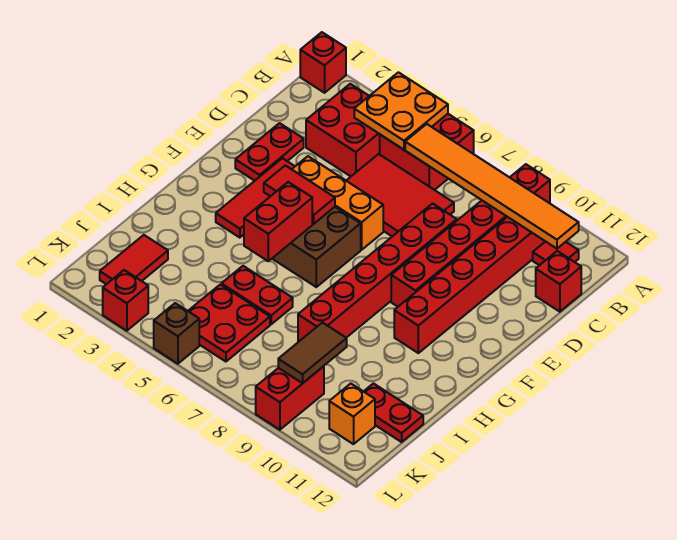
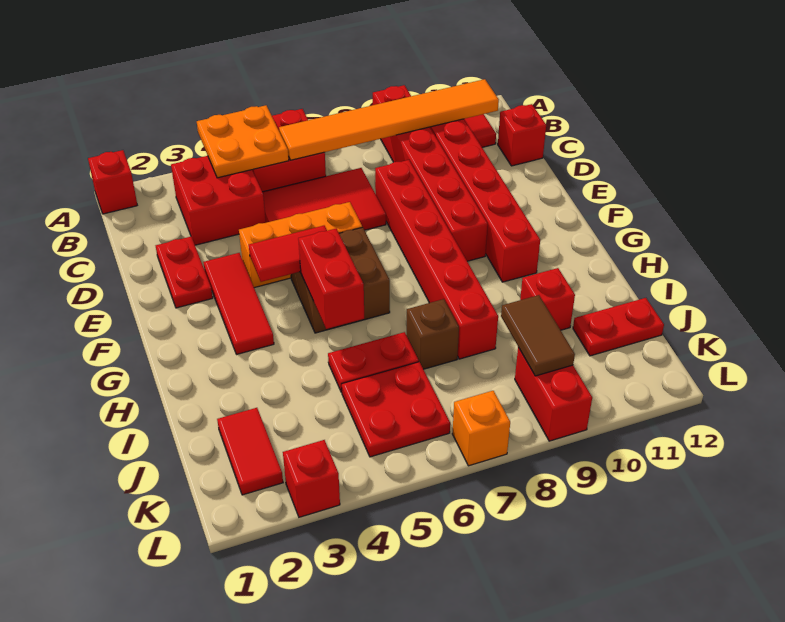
none -> red 1x1 brick [520,268,575,330]
orange 1x1 brick [329,384,375,444] -> orange 1x1 brick moved to [452,391,510,466]
brown 1x1 brick [154,303,199,364] -> brown 1x1 brick moved to [406,299,459,369]

